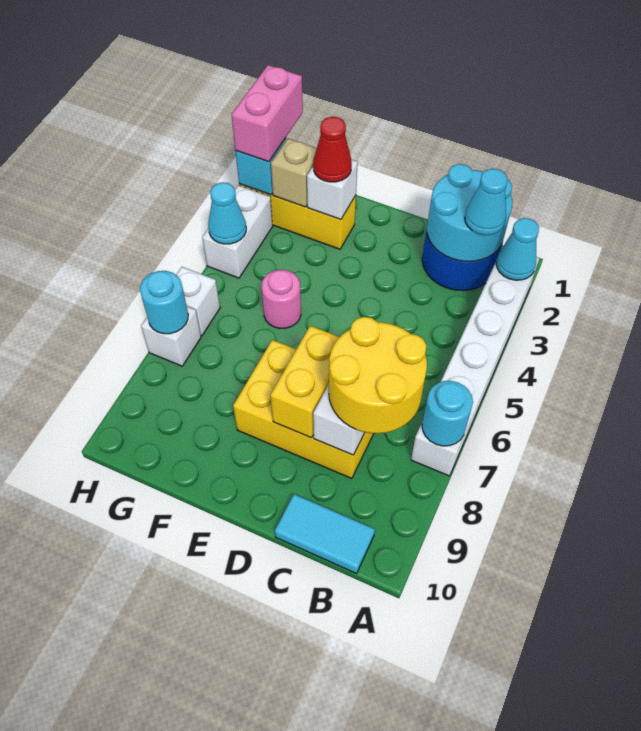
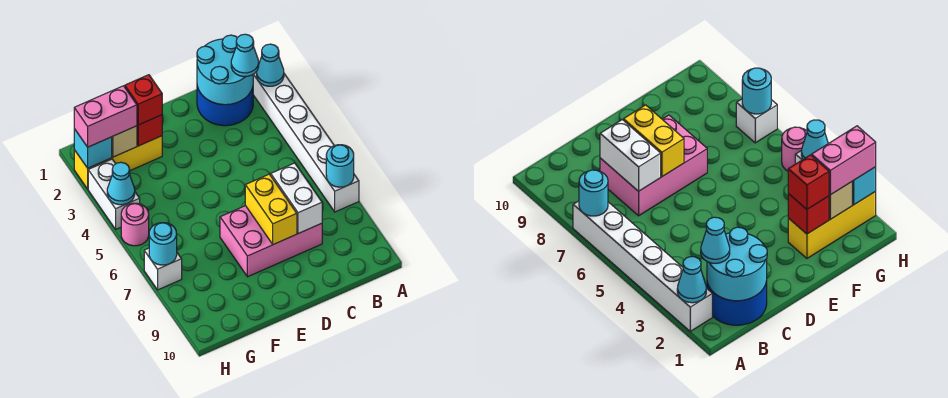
yellow 2x2 round brick [329,317,427,434] -> none
cyan 1x2 tile [275,494,375,573] -> none
yellow 2x3 brick [233,340,374,478] -> pink 2x3 brick [220,206,322,277]
white 1x1 brick [307,160,358,220] -> red 1x1 brick [137,115,162,146]
red 1x1 cone [313,117,352,182] -> red 1x1 brick [125,75,162,125]
pink 1x1 round brick [262,270,301,328] -> pink 1x1 round brick moved to [121,203,149,246]
pink 1x2 brick [231,65,303,162] -> pink 1x2 brick turned to [74,86,137,147]
white 1x1 brick [176,267,220,336] -> none

